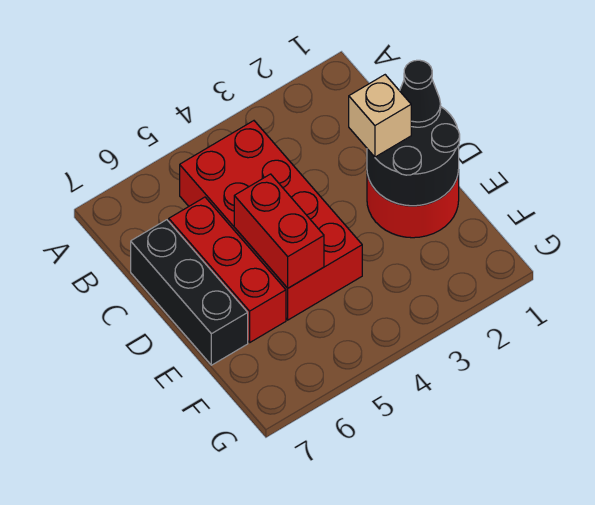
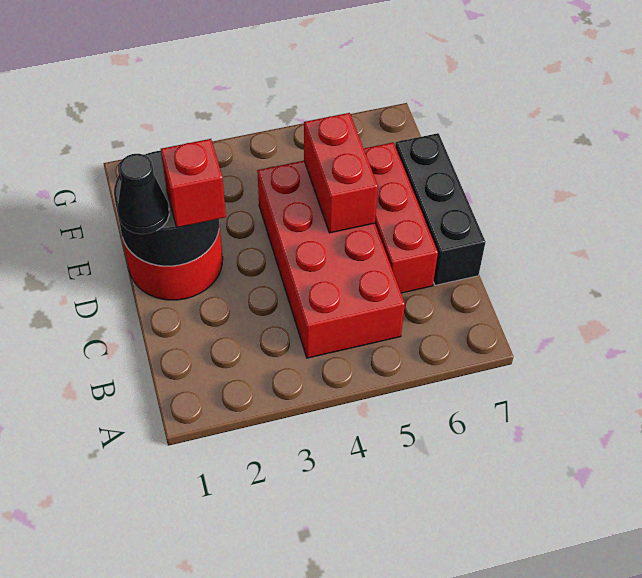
tan 1x1 brick [349,75,411,157] -> red 1x1 brick [161,139,226,228]

